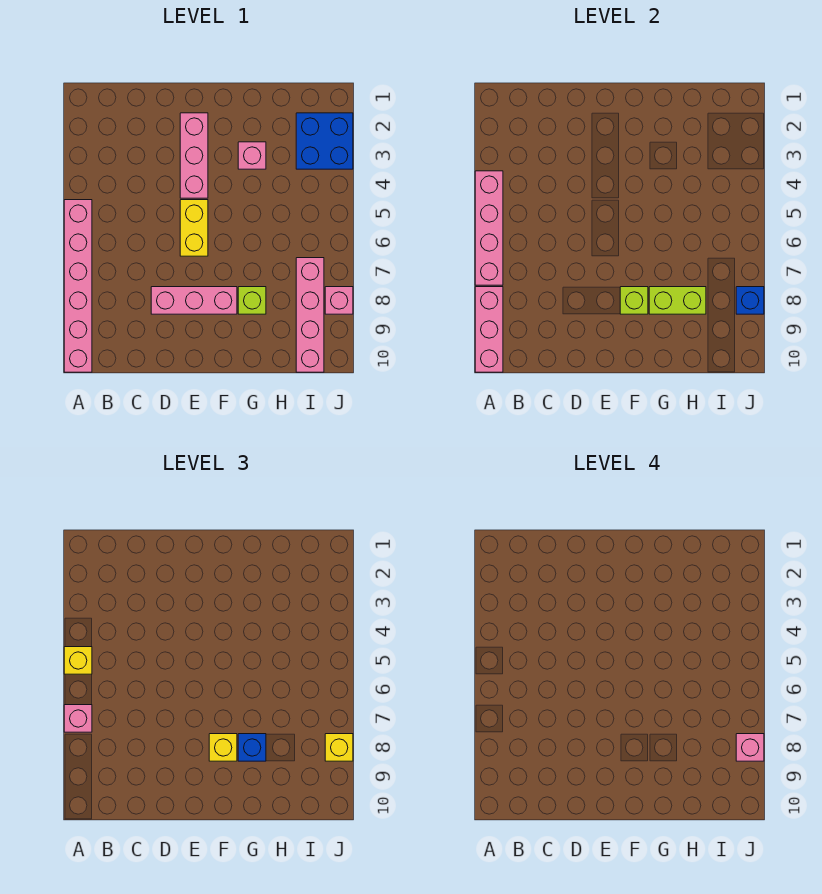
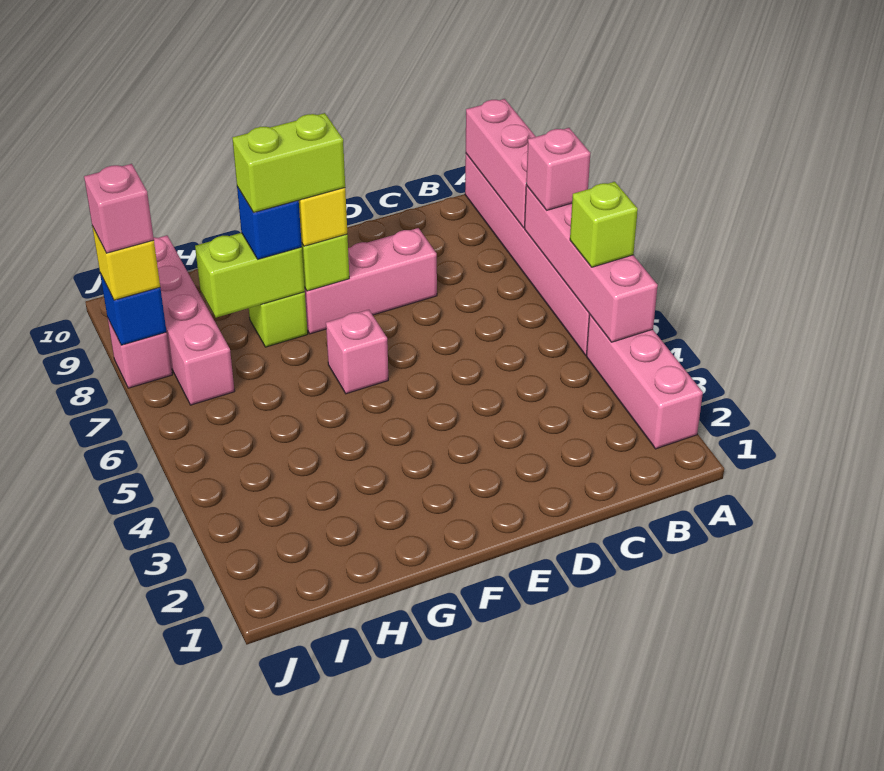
yellow 1x1 brick [64,647,92,674] -> lime 1x1 brick [570,182,638,267]
pink 1x3 brick [180,113,208,198] -> pink 1x3 brick moved to [586,315,703,449]
yellow 1x2 brick [180,200,208,256] -> none
none -> lime 1x2 brick [232,113,345,213]
pink 1x1 brick [238,142,266,169] -> pink 1x1 brick moved to [326,310,388,394]
blue 2x2 brick [296,113,353,169] -> none

